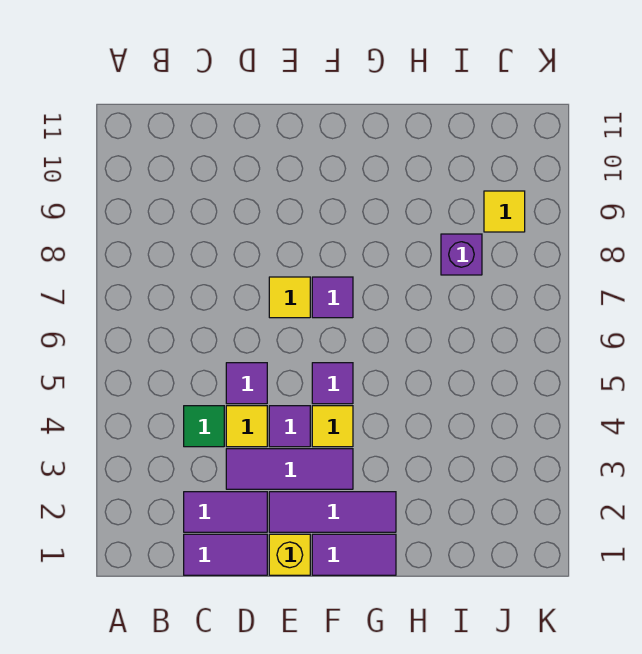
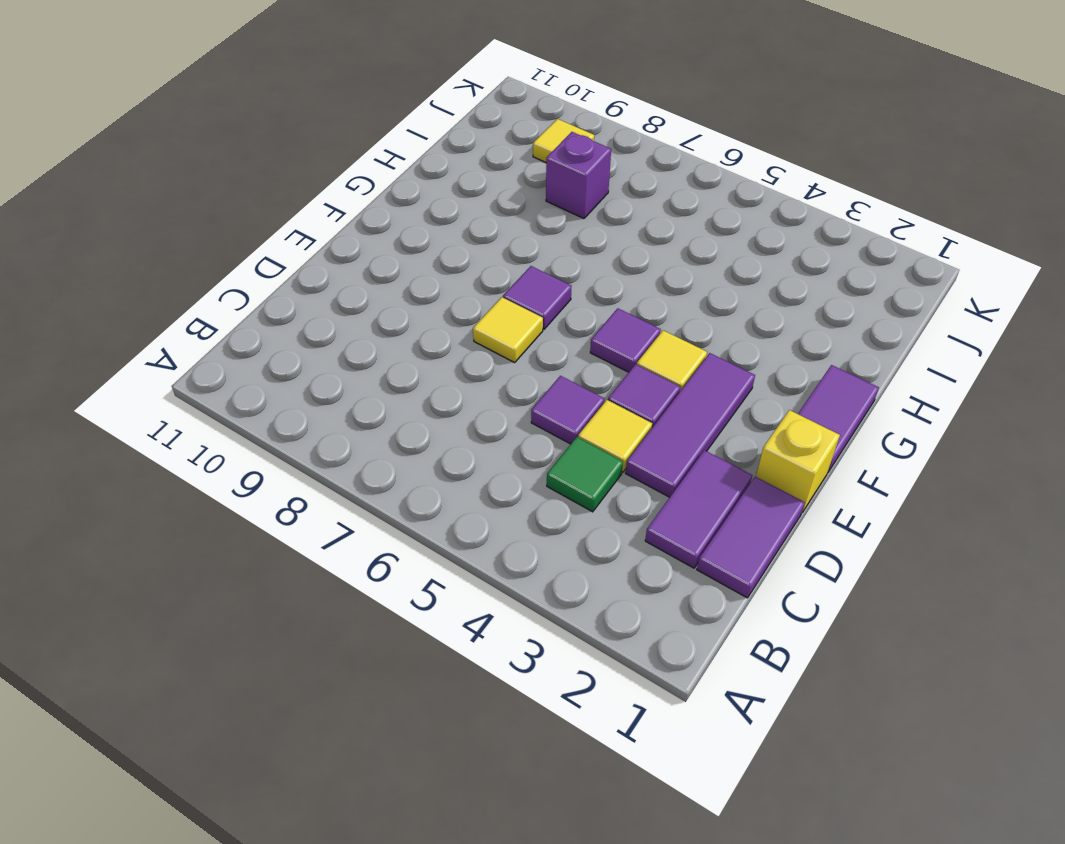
purple 1x3 tile [269,492,396,532] -> none

